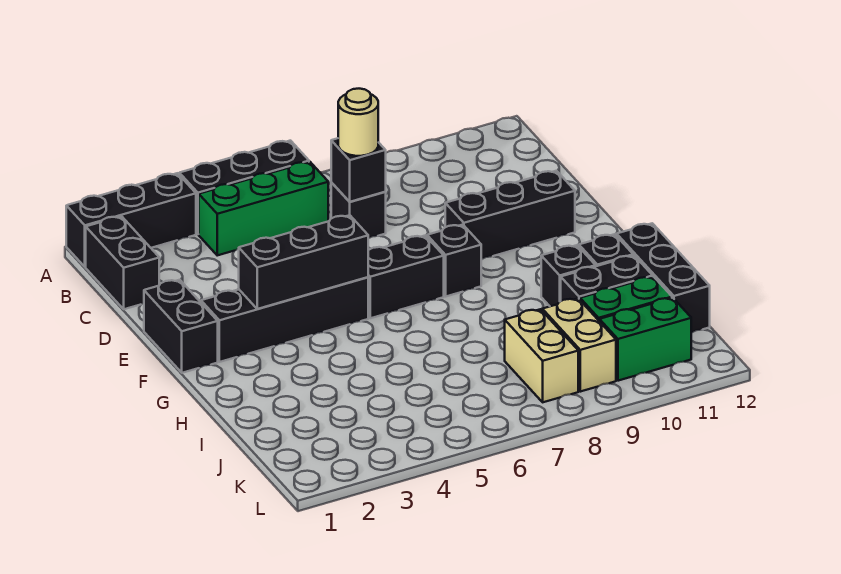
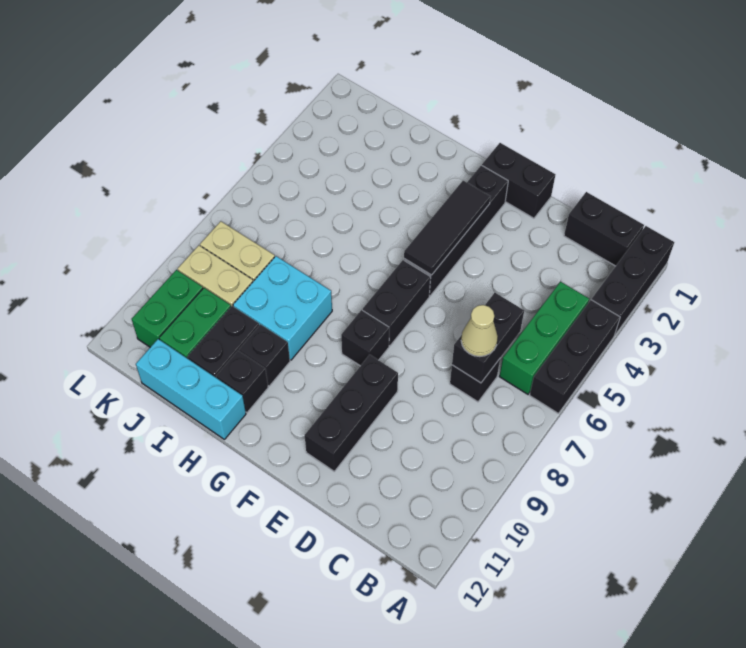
black 1x1 brick [331,138,386,202] -> black 1x2 brick [452,293,524,383]
tan 1x1 round brick [338,89,378,156] -> tan 1x1 cone [461,305,498,357]
black 1x3 brick [239,215,368,309] -> black 1x3 tile [404,181,490,275]
none -> cyan 2x2 brick [233,256,332,360]
black 1x3 brick [617,223,710,333] -> cyan 1x3 brick [136,339,246,439]

